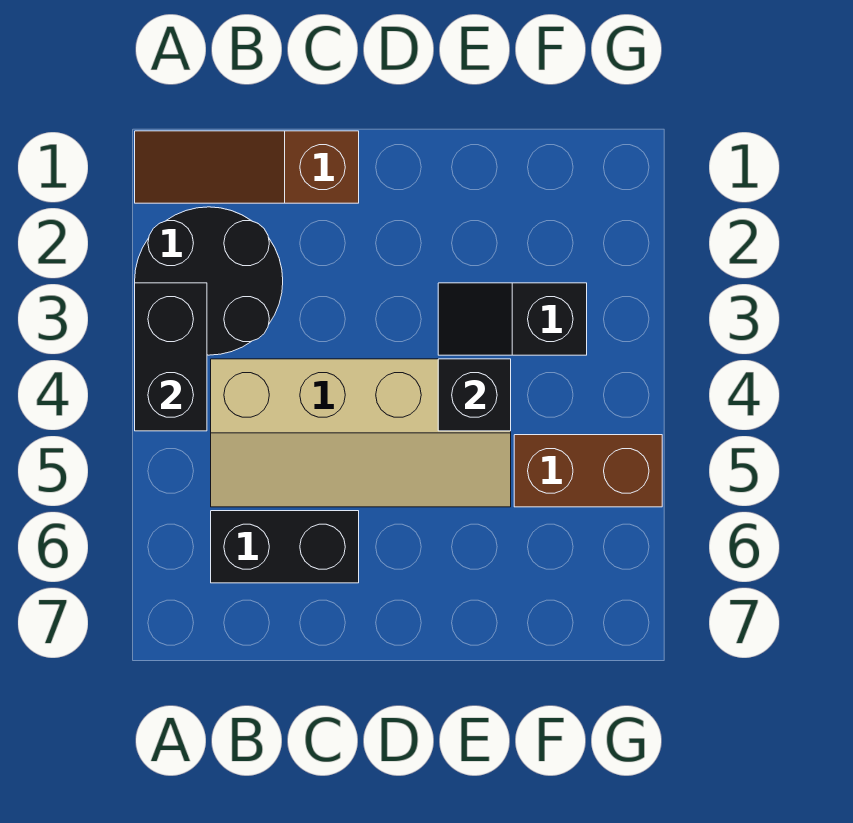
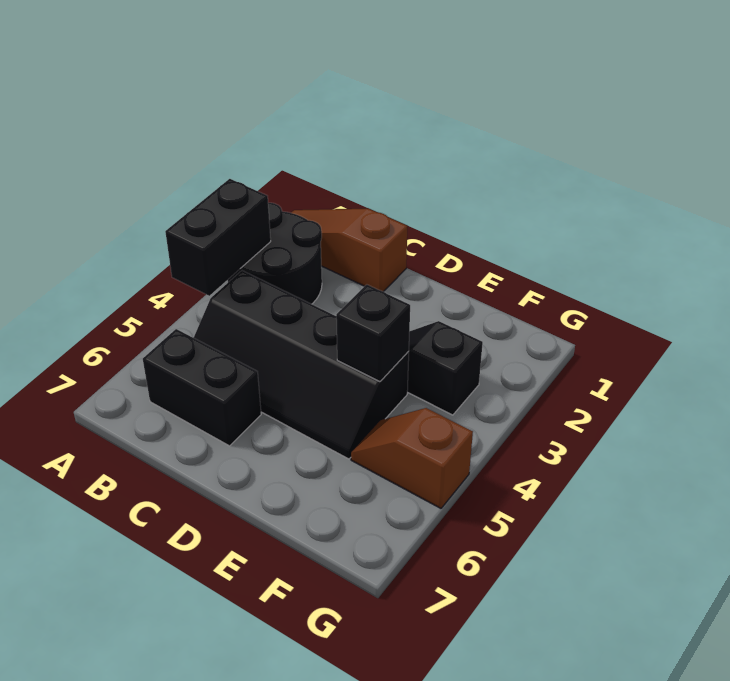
tan 2x4 slope [211,359,511,507] -> black 2x4 slope [193,271,409,459]
brown 1x2 brick [514,435,662,507] -> brown 1x2 slope [351,408,473,508]

